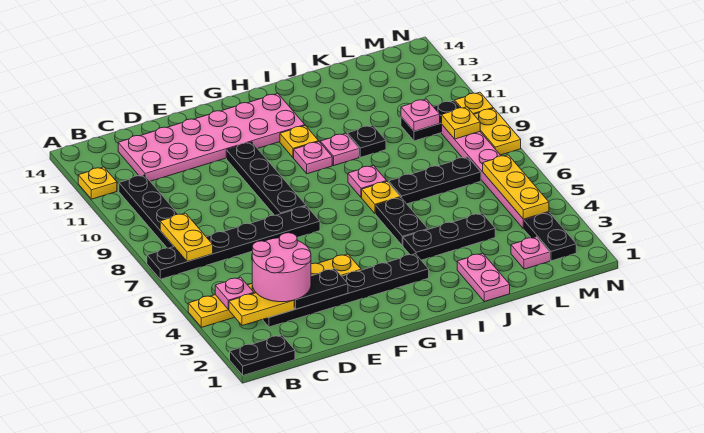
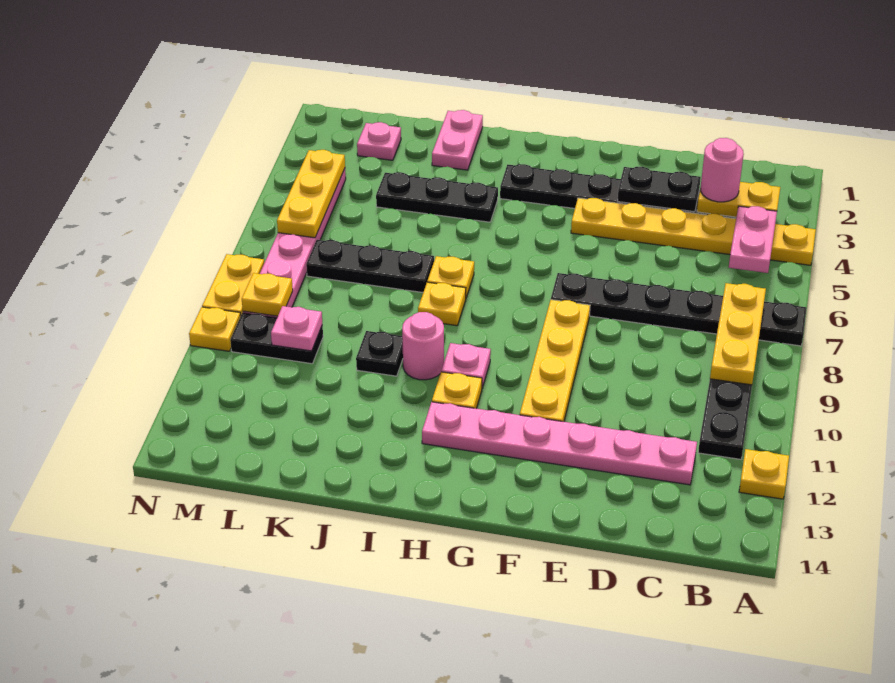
black 1x2 plate [230,335,295,375] -> none
pink 1x1 plate [215,277,254,310] -> pink 1x2 plate [729,206,777,273]
yellow 1x2 plate [160,213,213,262] -> yellow 1x3 plate [710,283,766,385]
pink 2x2 round brick [252,233,311,302] -> pink 1x1 round brick [701,138,744,202]
pink 2x6 plate [118,94,305,181] -> pink 1x6 plate [422,402,697,485]
black 1x4 plate [226,142,306,215] -> yellow 1x4 plate [520,300,590,422]
black 1x2 plate [376,197,428,246] -> none
pink 1x1 plate [348,165,387,198] -> yellow 1x1 plate [418,282,466,326]
pink 1x1 plate [320,133,359,165] -> pink 1x1 round brick [402,312,444,380]
black 1x2 plate [524,213,576,261] -> none

